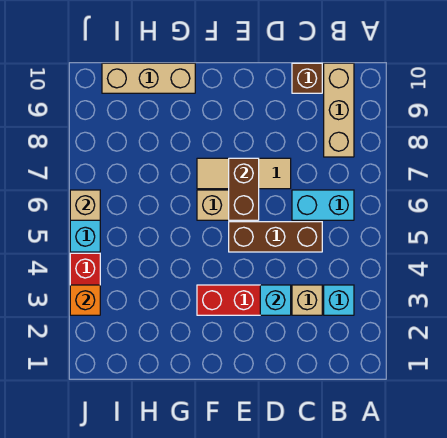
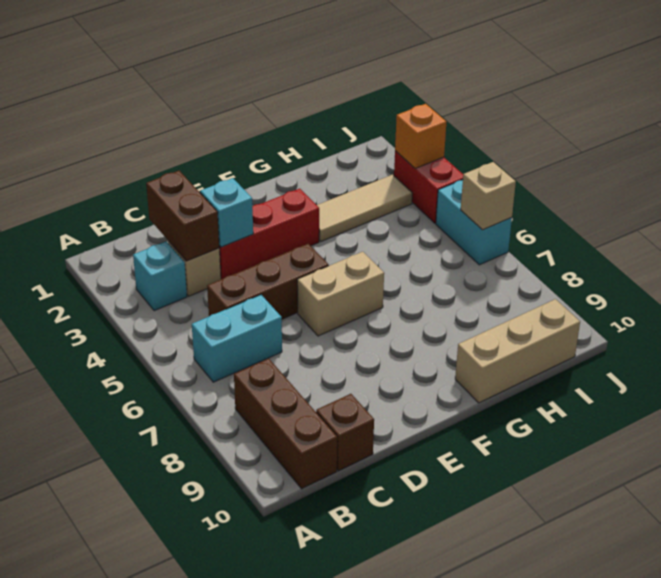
tan 1x3 brick [324,63,354,157] -> brown 1x3 brick [234,358,337,489]
tan 1x3 tile [197,158,291,189] -> tan 1x3 tile moved to [317,175,412,241]
brown 1x2 brick [229,158,259,220] -> brown 1x2 brick moved to [146,171,219,261]

